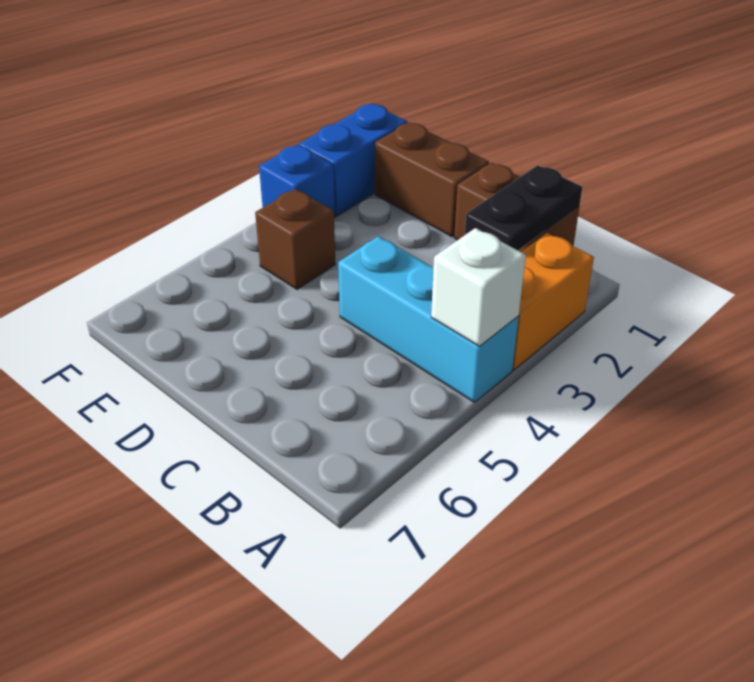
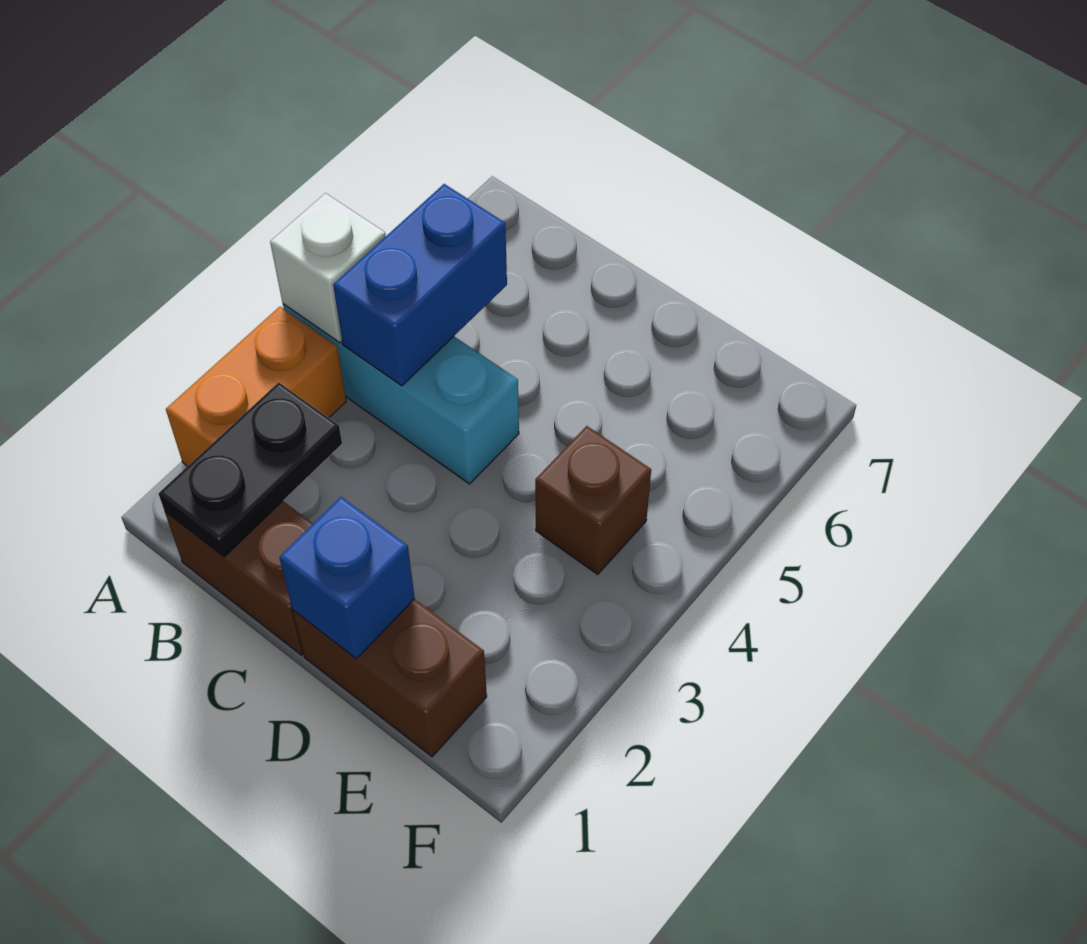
blue 1x2 brick [299,104,407,216] -> blue 1x2 brick moved to [333,184,507,386]
blue 1x1 brick [259,145,335,218] -> blue 1x1 brick moved to [279,497,415,659]

